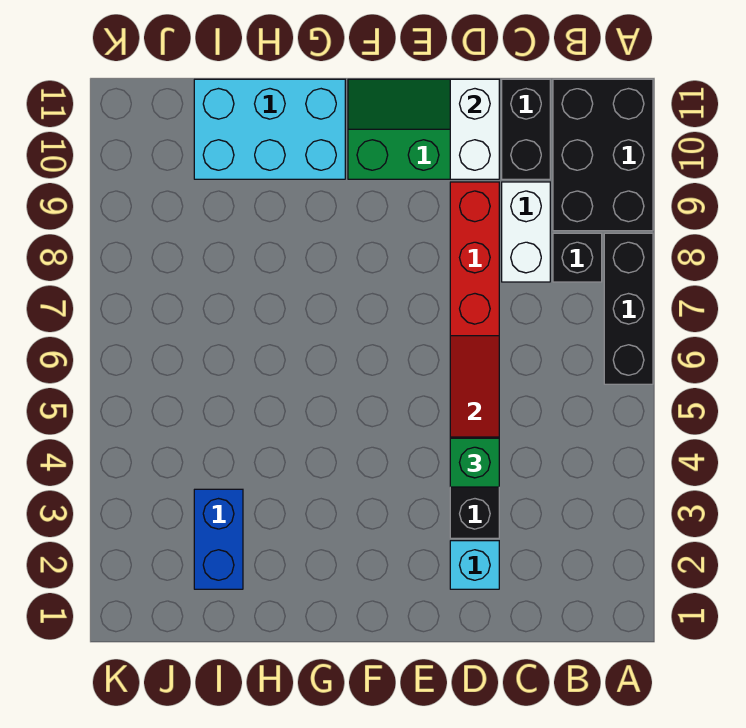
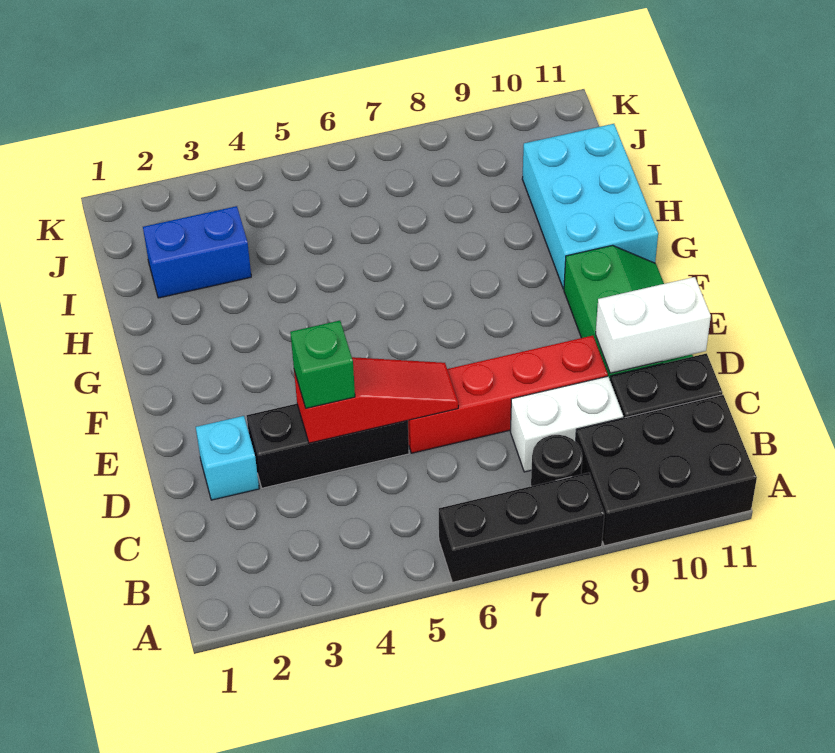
black 1x1 brick [553,233,602,282] -> black 1x1 round brick [531,435,582,486]

